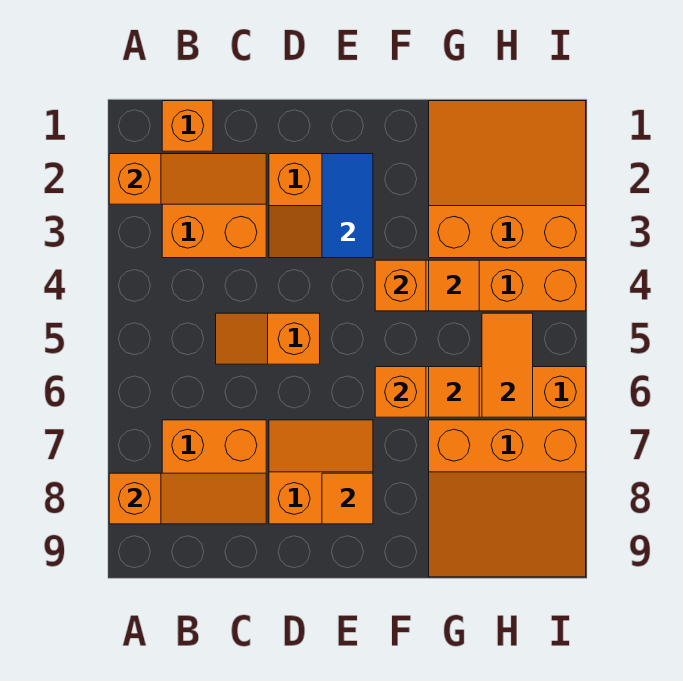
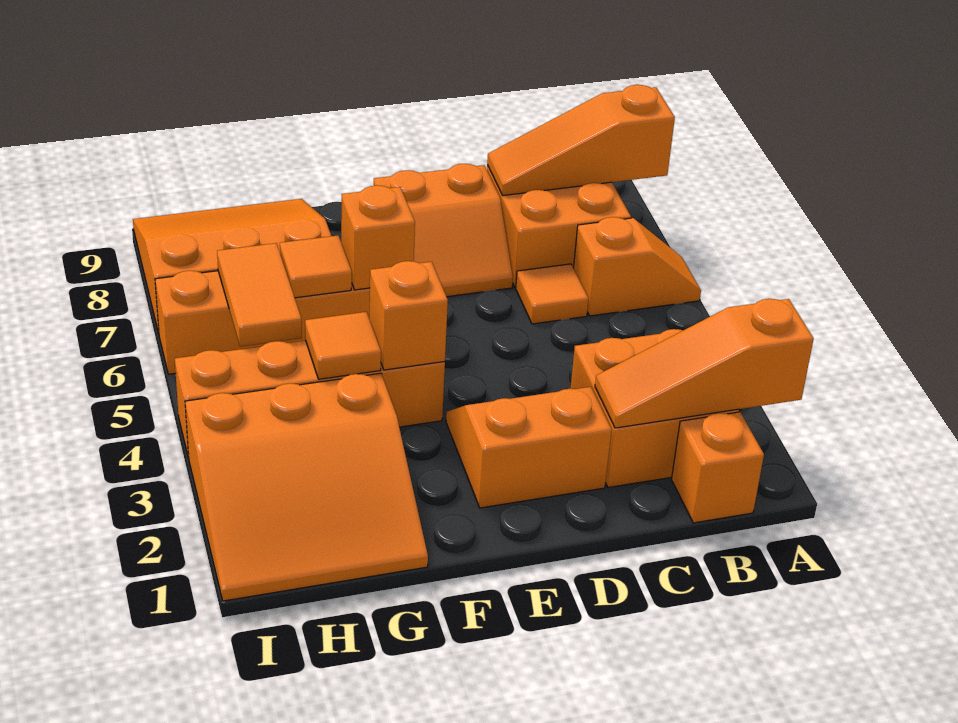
orange 1x2 slope [216,313,320,364] -> orange 1x2 slope moved to [574,217,701,316]
blue 1x2 tile [322,154,373,258] -> none
orange 1x1 tile [322,473,373,524] -> orange 1x1 tile moved to [516,264,589,324]

